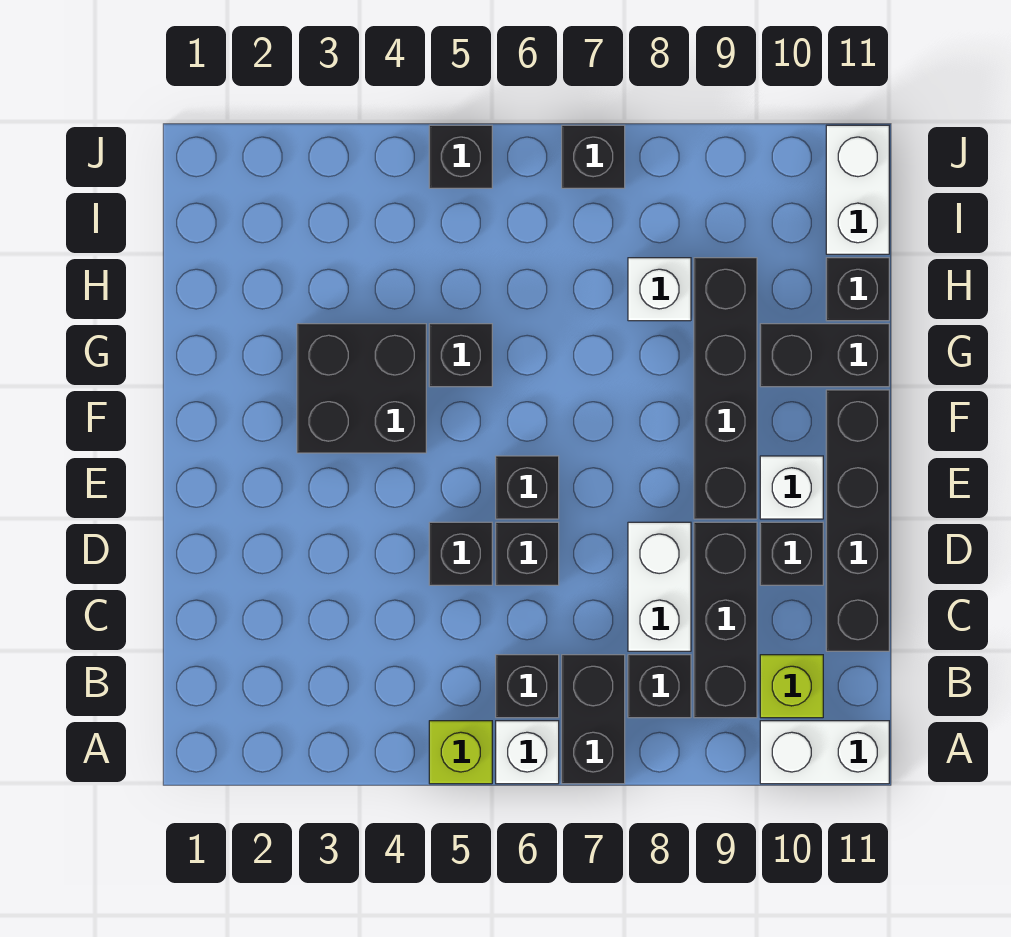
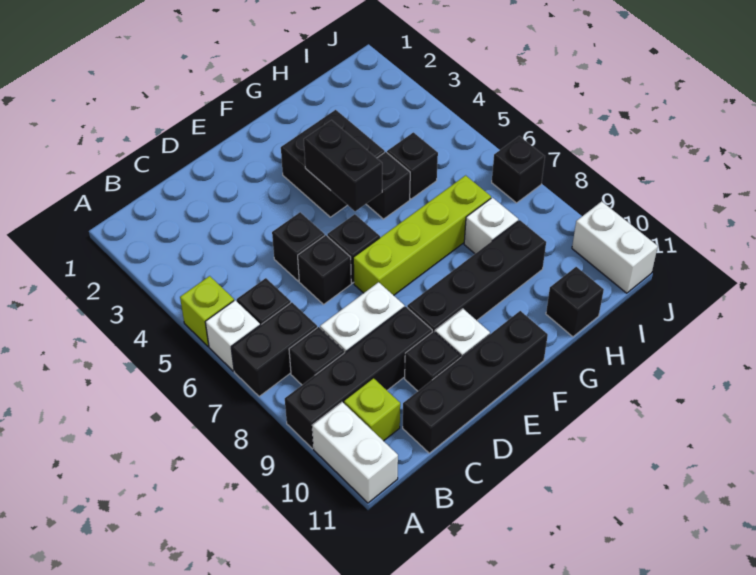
black 1x3 brick [694,522,757,718] -> black 1x4 brick [285,307,432,449]
none -> lime 1x4 brick [353,175,491,295]
black 1x2 brick [760,324,889,387] -> black 1x2 brick moved to [304,120,382,211]
white 1x2 brick [826,125,889,254] -> white 1x2 brick turned to [572,201,658,293]
black 1x1 brick [429,125,492,188] -> black 1x1 brick moved to [387,132,438,199]

